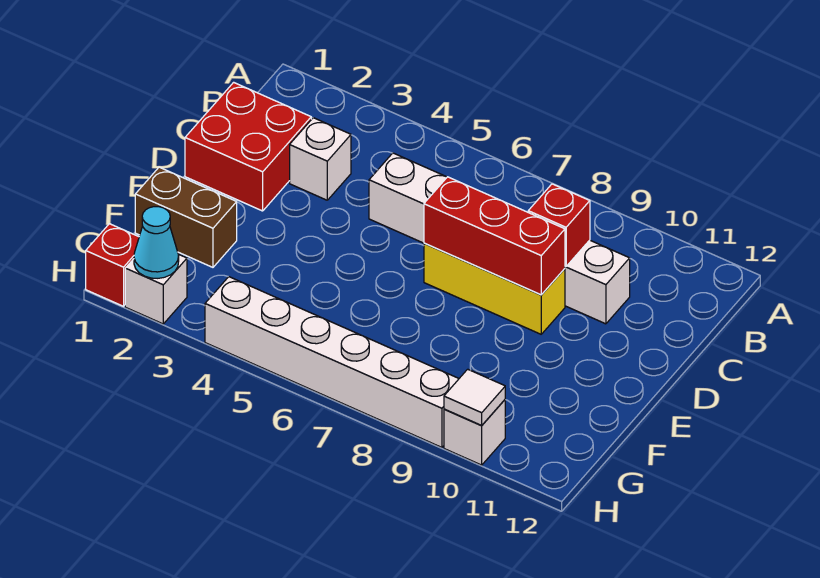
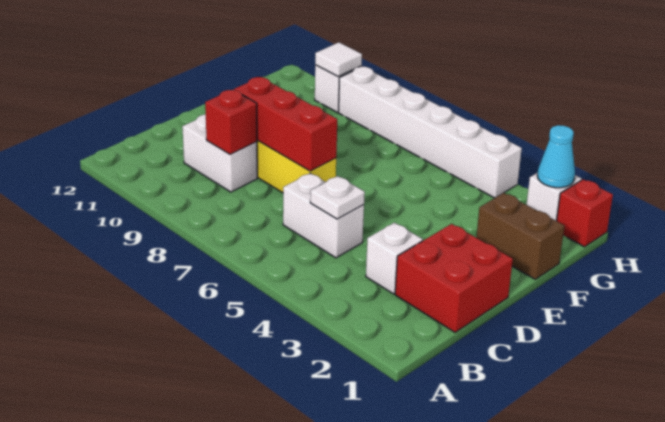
none -> white 1x1 plate [310,176,365,219]

